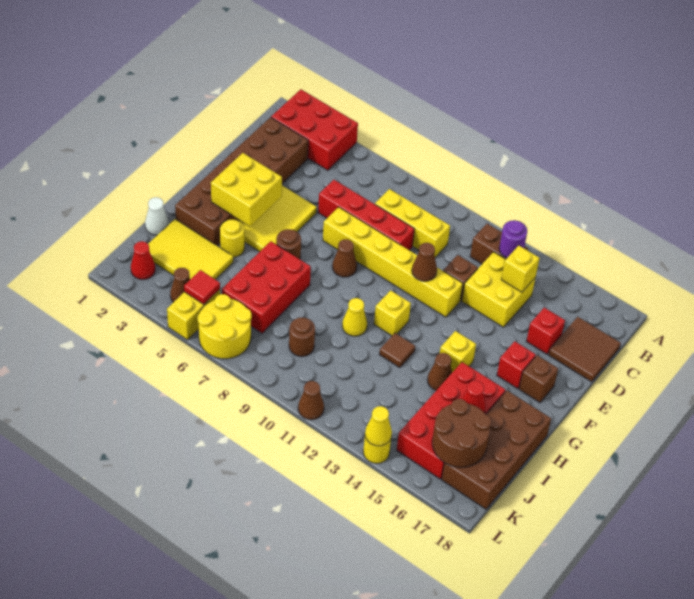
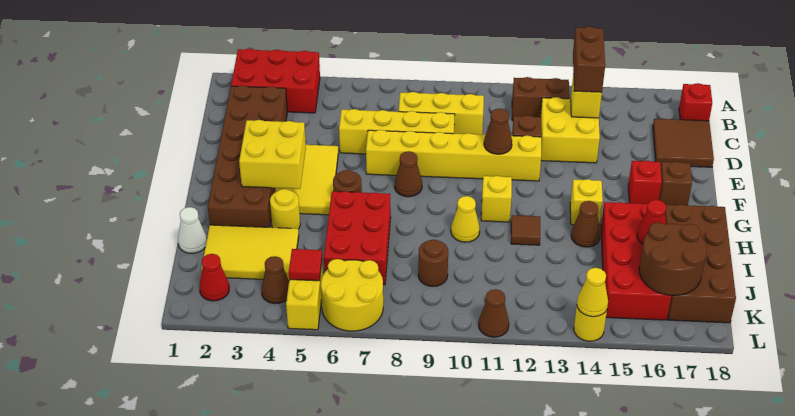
purple 1x1 round brick [499,220,527,258] -> none
none -> brown 1x2 brick [573,27,605,92]
red 1x4 brick [318,180,414,250] -> yellow 1x4 brick [339,109,455,154]
red 1x1 brick [526,307,565,354] -> red 1x1 brick moved to [679,83,712,121]

